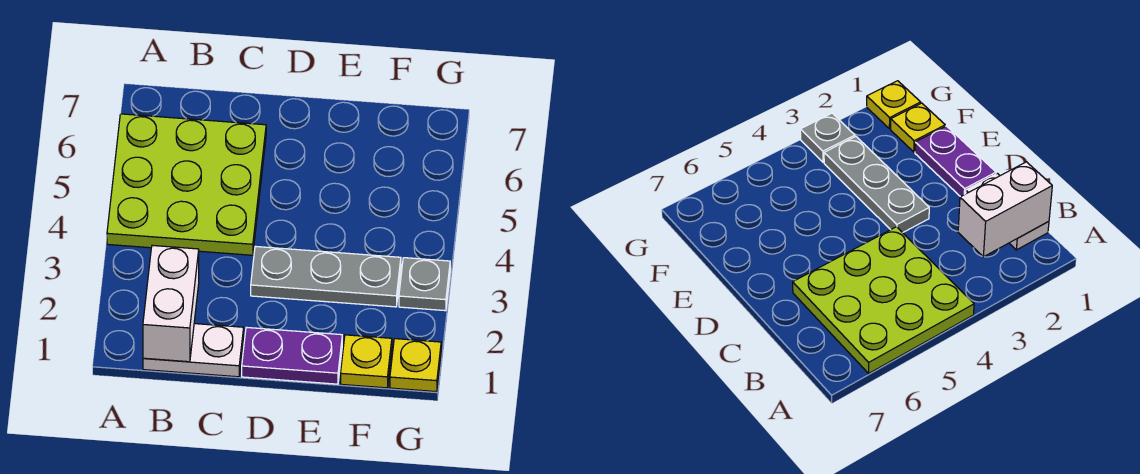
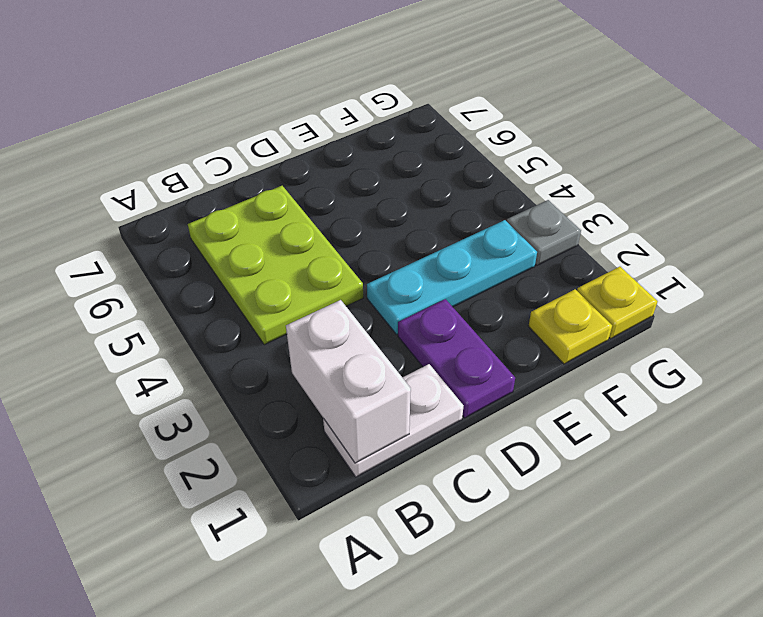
lime 3x3 plate [107,114,266,255] -> lime 2x3 plate [188,186,363,345]
purple 1x2 plate [242,327,342,384] -> purple 1x2 plate turned to [398,299,515,418]
grey 1x3 plate [251,246,401,307] -> cyan 1x3 plate [367,220,537,334]

